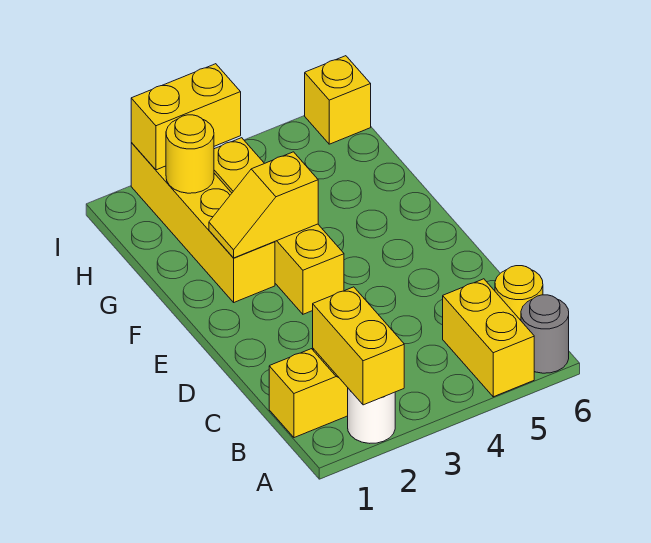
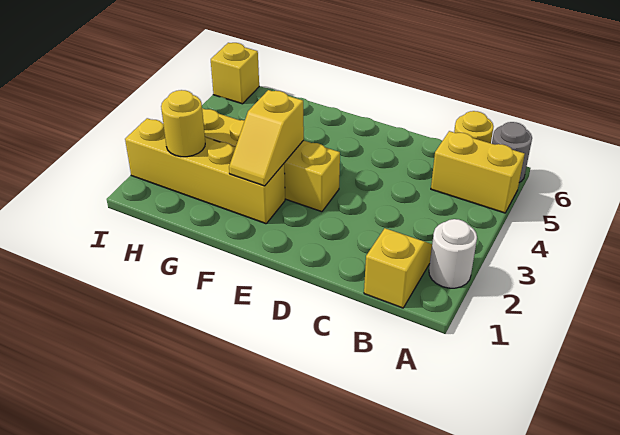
yellow 1x2 brick [313,287,404,405] -> none
yellow 1x2 brick [131,64,241,170] -> none

